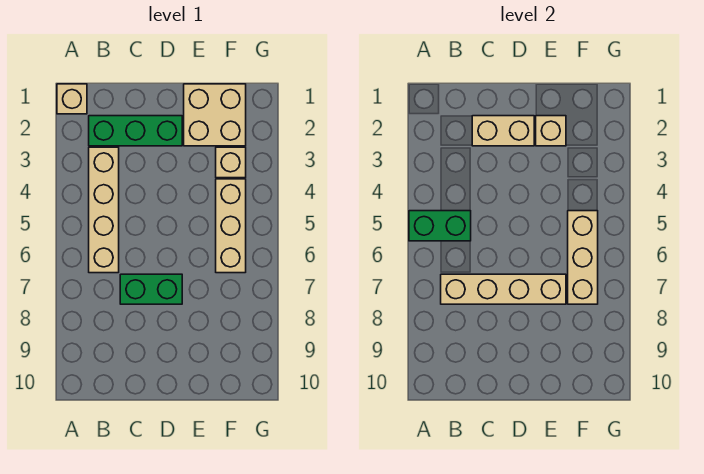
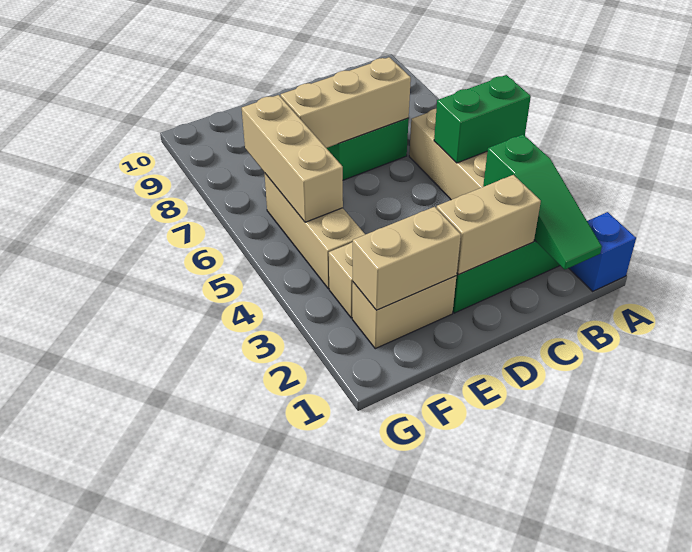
tan 1x1 brick [57,84,87,114] -> blue 1x1 brick [569,212,636,291]
none -> green 1x3 slope [483,135,602,270]
tan 1x4 brick [441,274,566,304] -> tan 1x3 brick [281,57,411,148]
tan 2x2 brick [184,84,246,146] -> tan 1x2 brick [352,276,456,349]
tan 1x1 brick [536,116,566,146] -> tan 1x2 brick [353,207,461,310]

